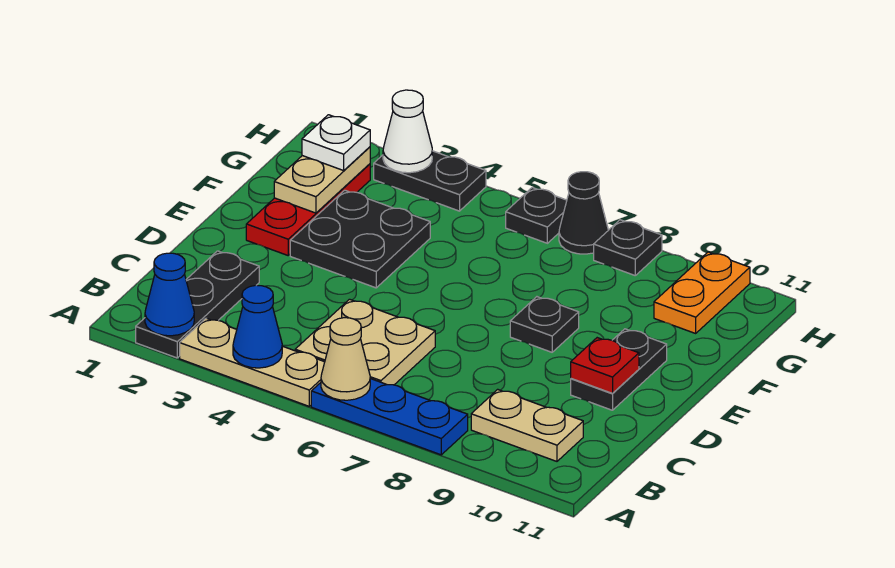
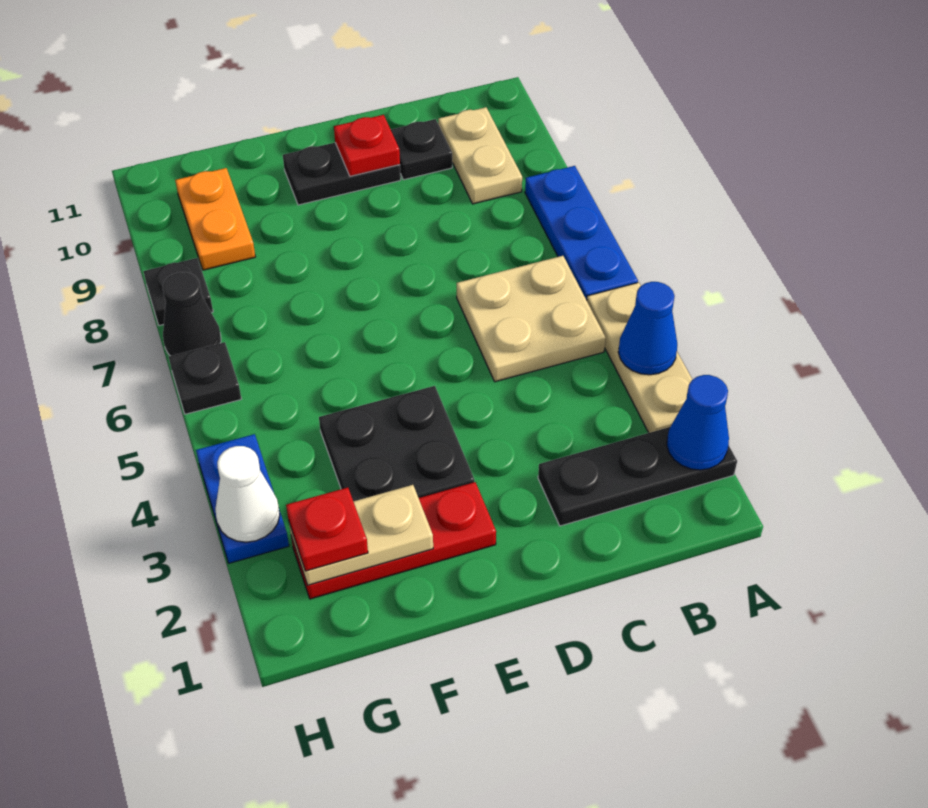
tan 1x1 cone [321,318,370,400] -> none
black 1x1 plate [510,297,579,352] -> black 1x1 plate moved to [391,119,452,180]
white 1x1 plate [302,115,370,171] -> red 1x1 plate [286,488,368,571]
orange 1x2 plate [654,252,750,333] -> orange 1x2 plate turned to [175,168,255,270]
black 1x2 plate [374,151,486,211] -> blue 1x2 plate [196,434,289,563]

